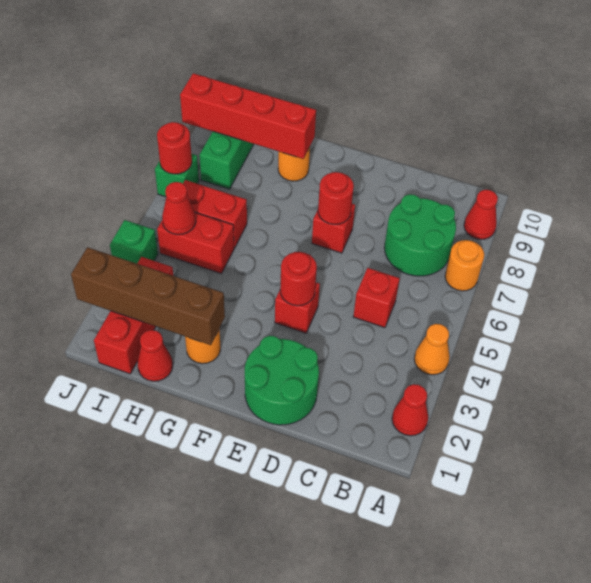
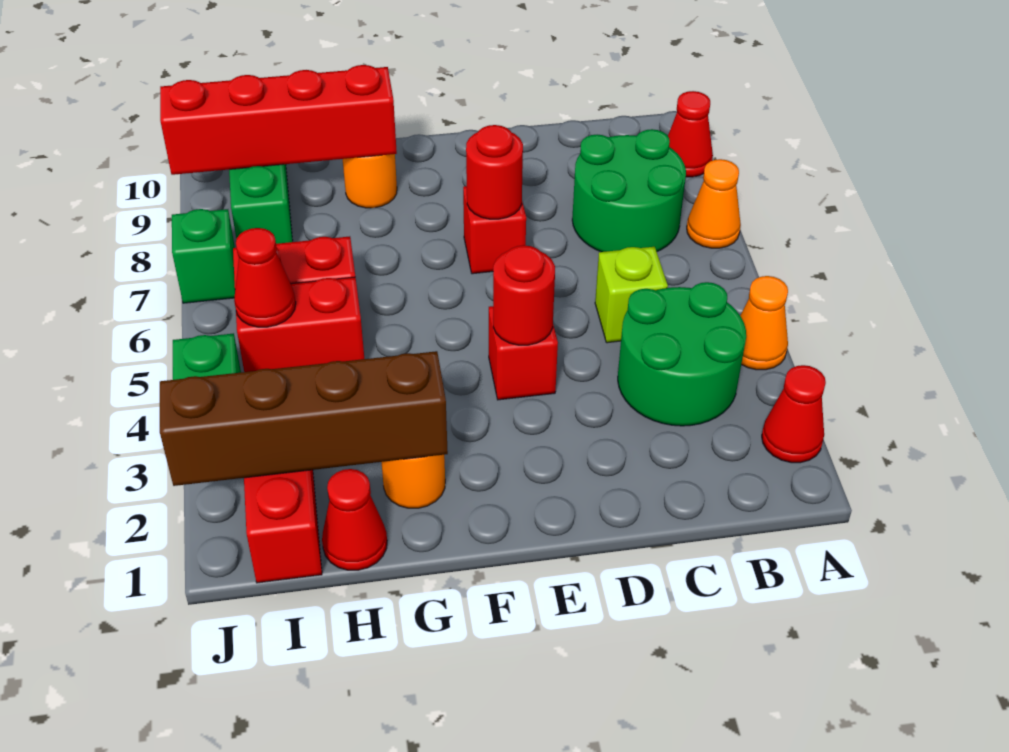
orange 1x1 round brick [445,240,484,291] -> orange 1x1 cone [687,159,741,248]
red 1x1 brick [353,268,400,328] -> lime 1x1 brick [595,247,668,343]
green 2x2 round brick [245,336,319,425] -> green 2x2 round brick moved to [618,282,746,426]
red 1x1 round brick [157,122,192,174] -> none

